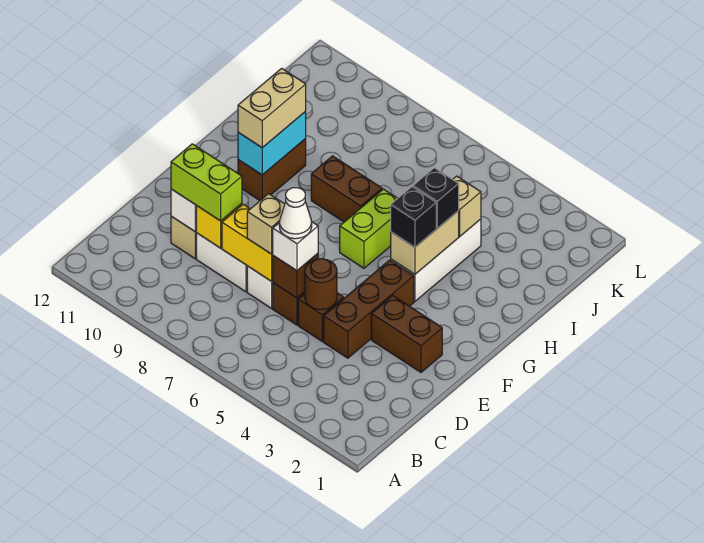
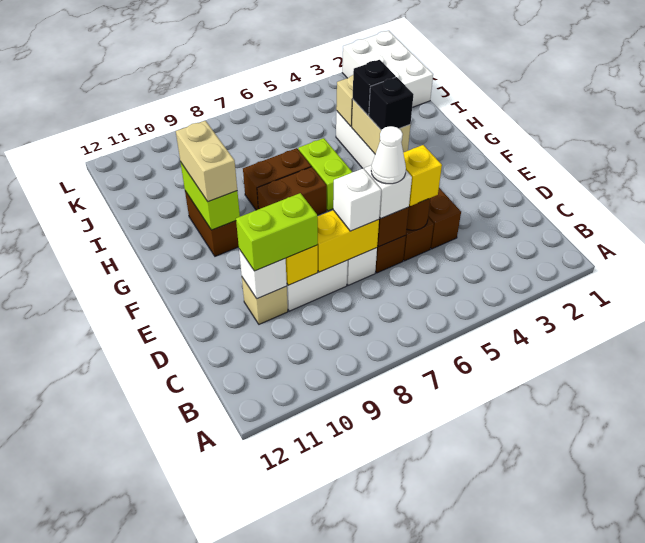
none -> yellow 1x1 brick [403,145,442,206]
tan 1x1 brick [247,194,285,254] -> white 1x1 brick [333,168,381,231]
brown 1x2 brick [371,296,442,372] -> brown 1x2 brick moved to [257,167,327,215]
cyan 1x2 brick [238,111,306,175] -> lime 1x2 brick [181,163,240,230]
none -> white 2x3 brick [342,31,433,107]

